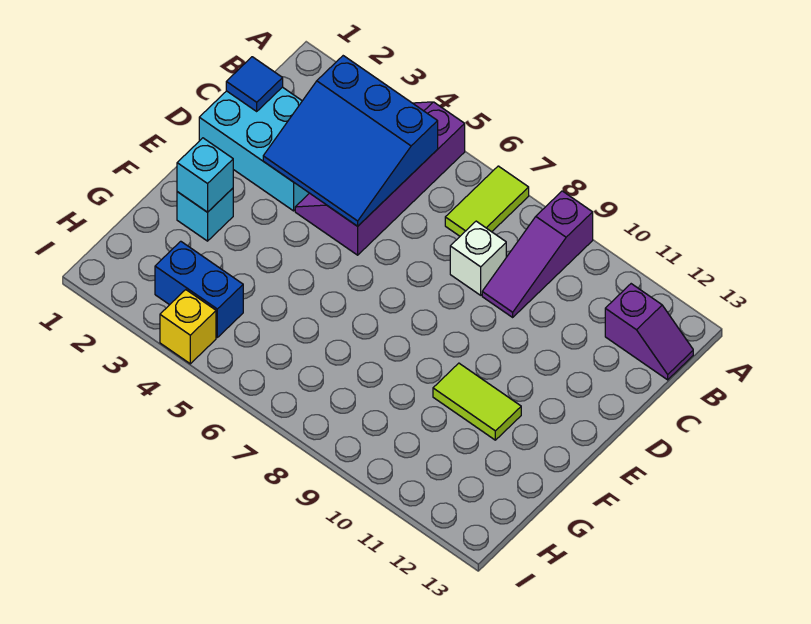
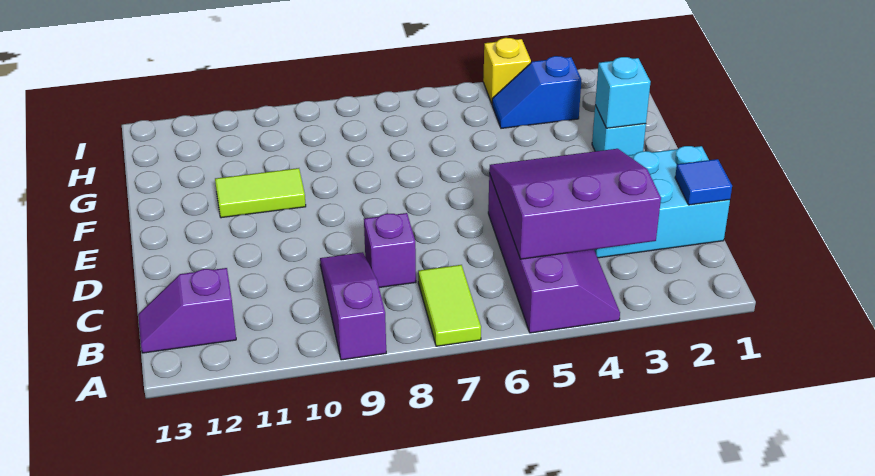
blue 3x3 slope [263,56,438,226] -> purple 3x3 slope [489,149,661,259]
white 1x1 brick [450,221,506,295] -> purple 1x1 brick [364,213,416,287]
blue 1x2 brick [155,241,243,337] -> blue 1x2 slope [492,56,581,128]

